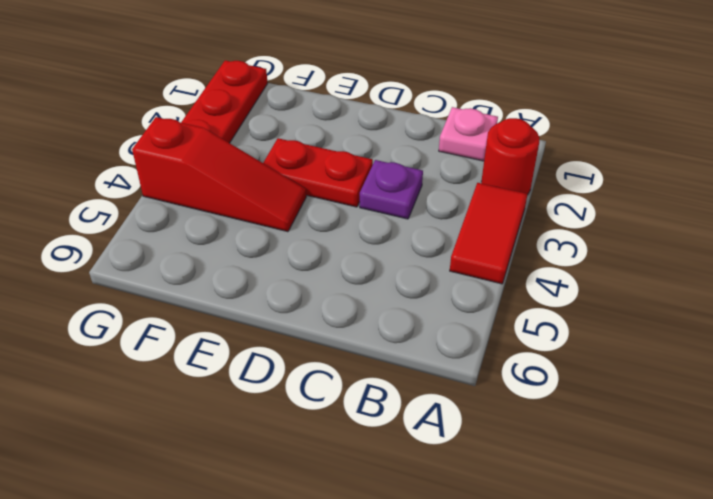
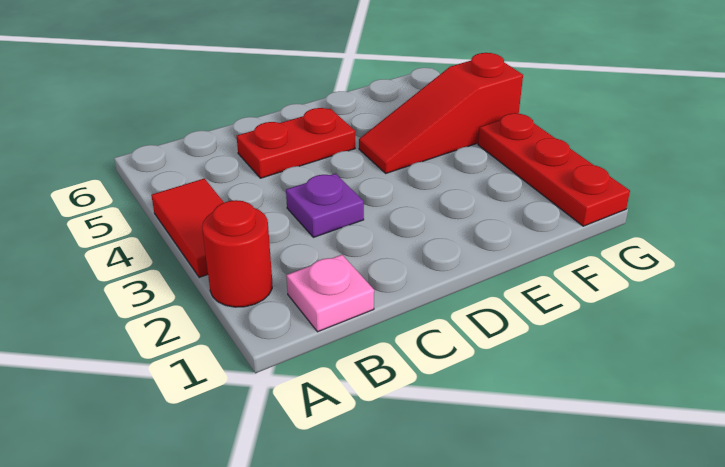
red 1x2 plate [263,138,373,207] -> red 1x2 plate moved to [237,108,355,178]

